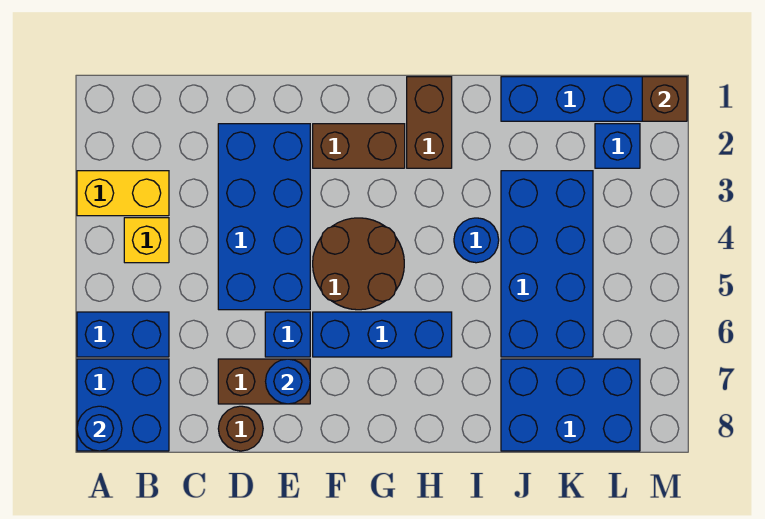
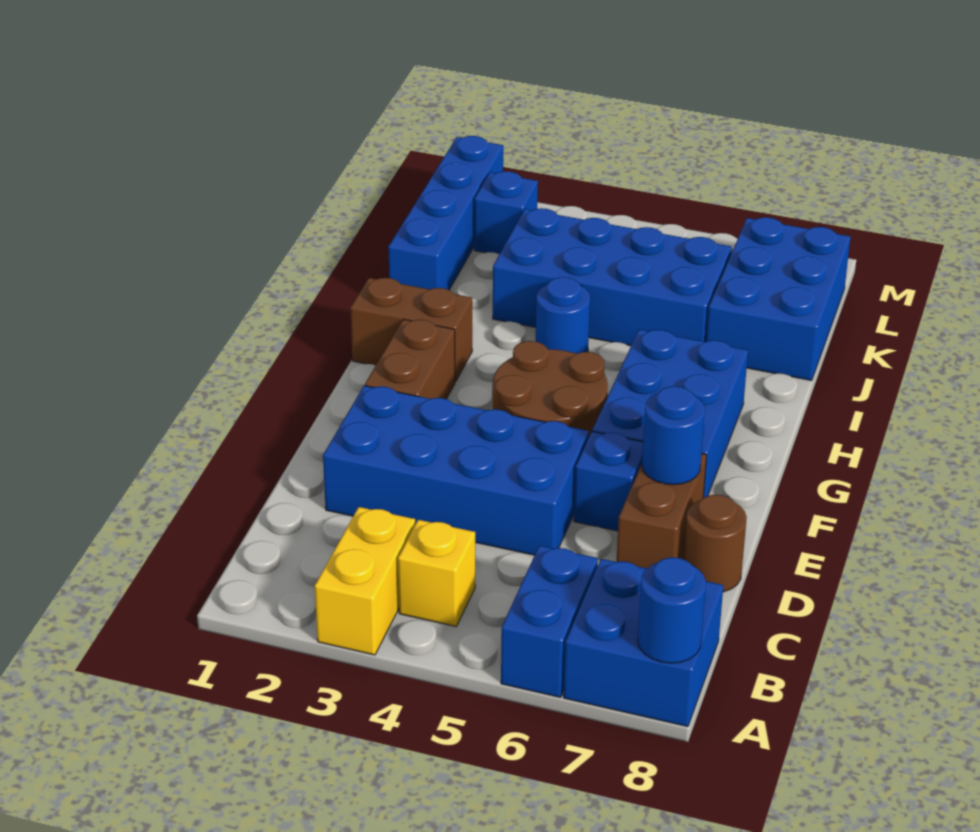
blue 1x3 brick [313,312,452,357] -> blue 2x3 brick [592,329,748,498]
brown 1x1 brick [642,77,687,121] -> none

